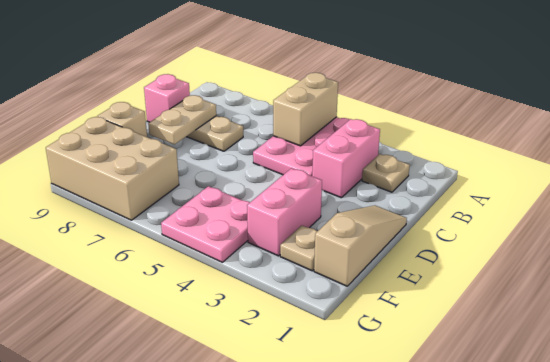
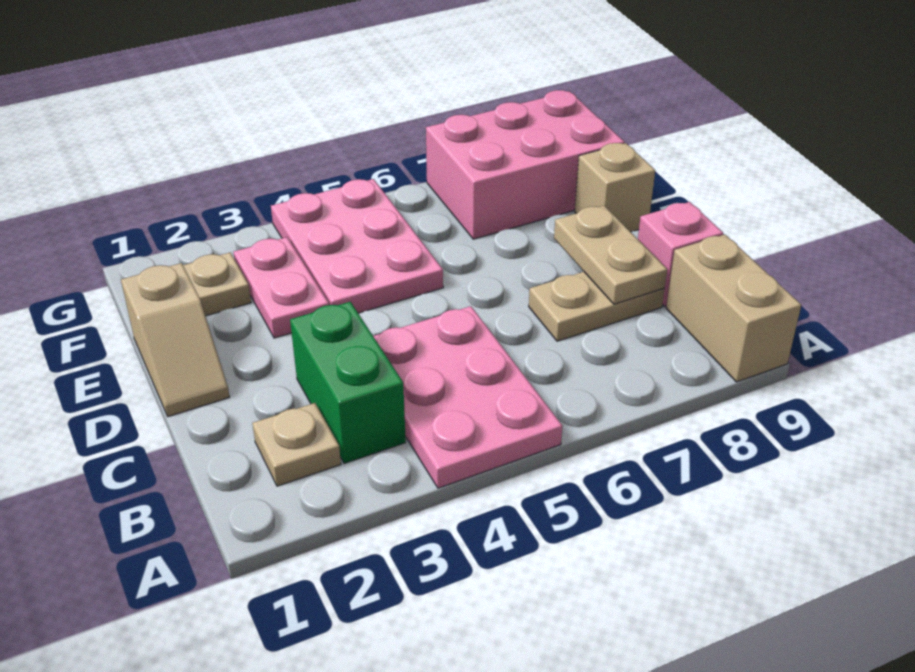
tan 1x2 brick [273,73,338,146] -> tan 1x2 brick moved to [666,234,801,382]
pink 1x2 brick [312,119,380,198] -> green 1x2 brick [290,302,406,464]
tan 1x3 slope [314,205,407,286] -> tan 1x2 slope [121,263,230,417]
pink 1x2 brick [247,168,322,256] -> pink 1x2 plate [233,237,329,338]
pink 2x2 plate [161,186,250,262] -> pink 2x3 plate [271,179,443,313]
tan 2x3 brick [46,117,179,220] -> pink 2x3 brick [426,90,624,239]

